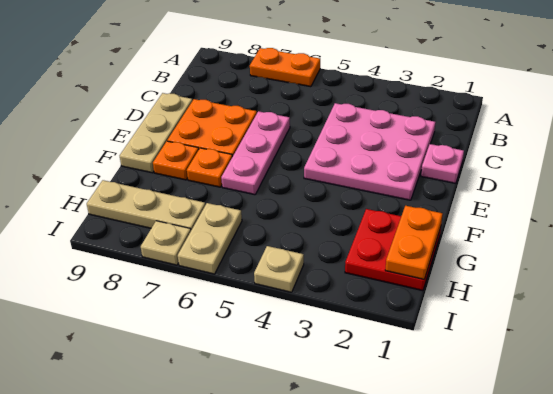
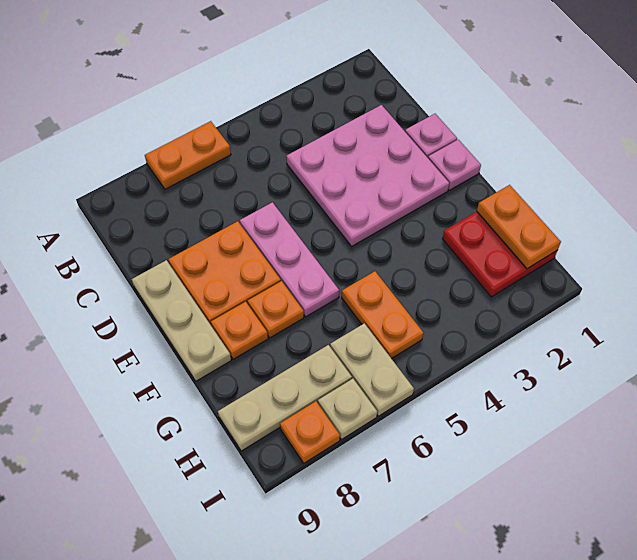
none -> pink 1x1 plate [428,140,481,190]
none -> orange 1x2 plate [342,271,423,359]
tan 1x1 plate [254,246,304,292] -> none
none -> orange 1x1 plate [280,401,340,463]

